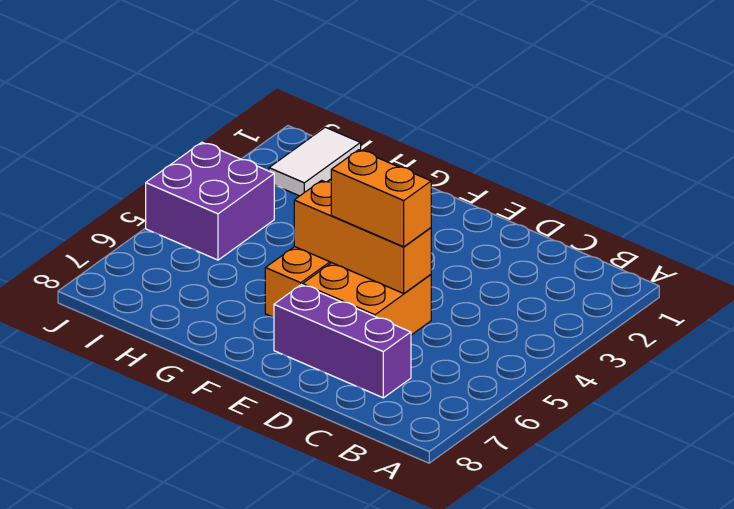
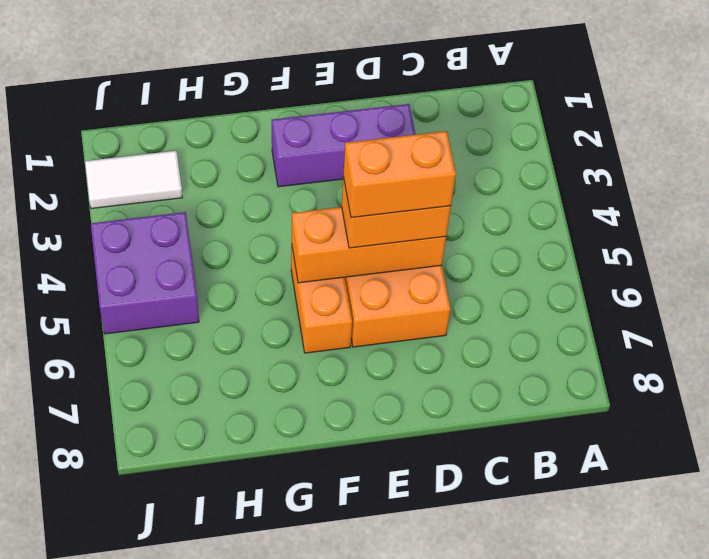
purple 1x3 brick [274,285,411,398] -> purple 1x3 brick moved to [272,104,416,187]
none -> orange 1x2 brick [343,131,456,218]
white 1x2 tile [269,127,361,196] -> white 1x2 tile turned to [85,151,182,209]

